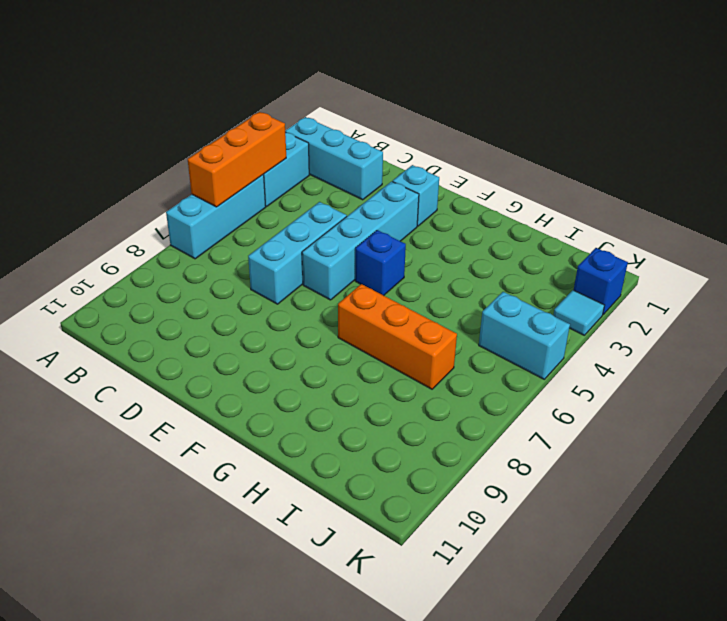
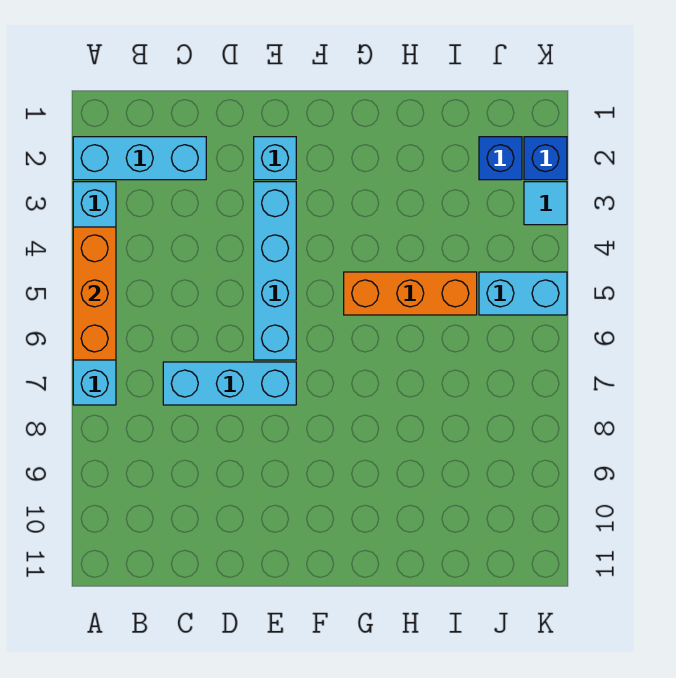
cyan 1x3 brick [248,202,347,304] -> cyan 1x3 brick turned to [163,362,296,405]
blue 1x1 brick [355,230,406,296] -> blue 1x1 brick moved to [479,137,522,180]
orange 1x3 brick [338,284,457,389] -> orange 1x3 brick moved to [344,272,477,315]

